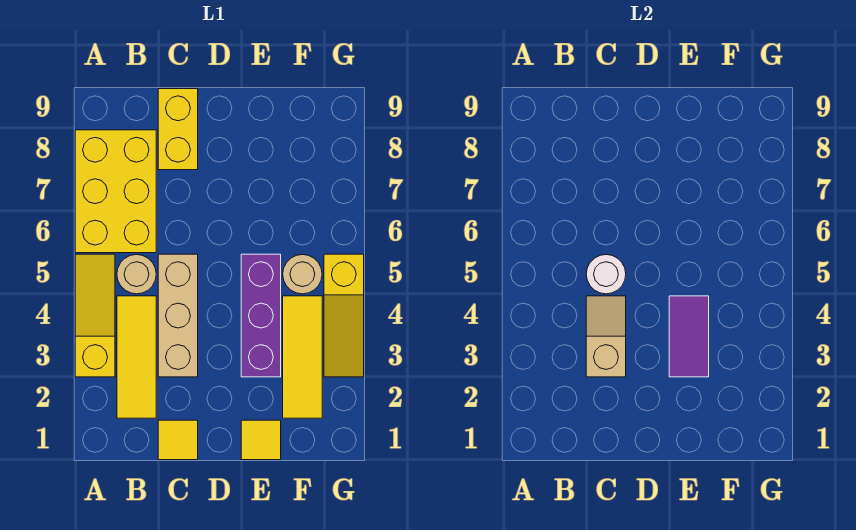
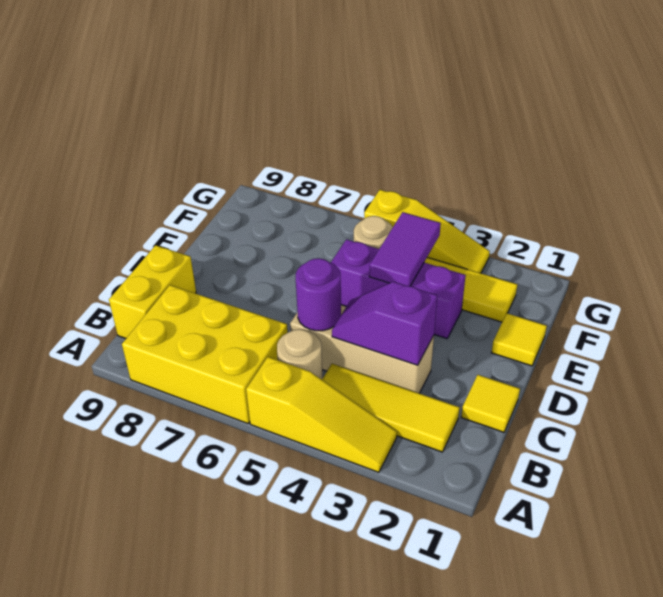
yellow 1x3 slope [75,254,115,377] -> yellow 1x3 slope turned to [246,357,397,472]
tan 1x2 slope [586,296,626,377] -> purple 1x2 slope [332,282,437,365]
white 1x1 round brick [586,255,626,294] -> purple 1x1 round brick [296,258,341,331]
yellow 1x2 brick [158,89,198,170] -> yellow 1x2 brick turned to [109,245,196,338]
purple 1x2 tile [669,296,709,377] -> purple 1x2 tile turned to [369,212,441,286]

